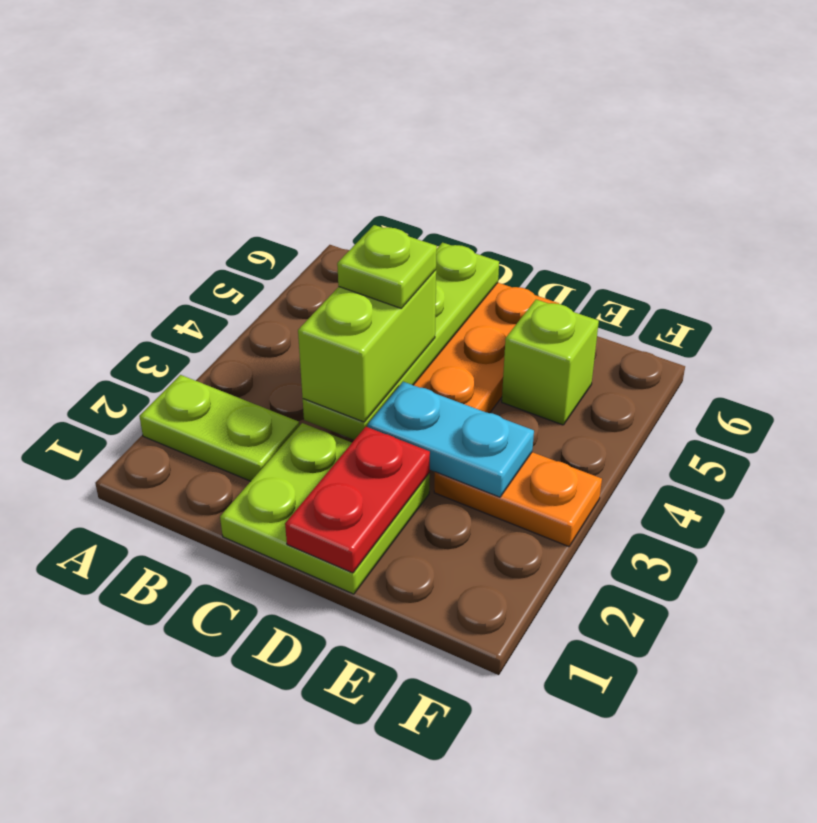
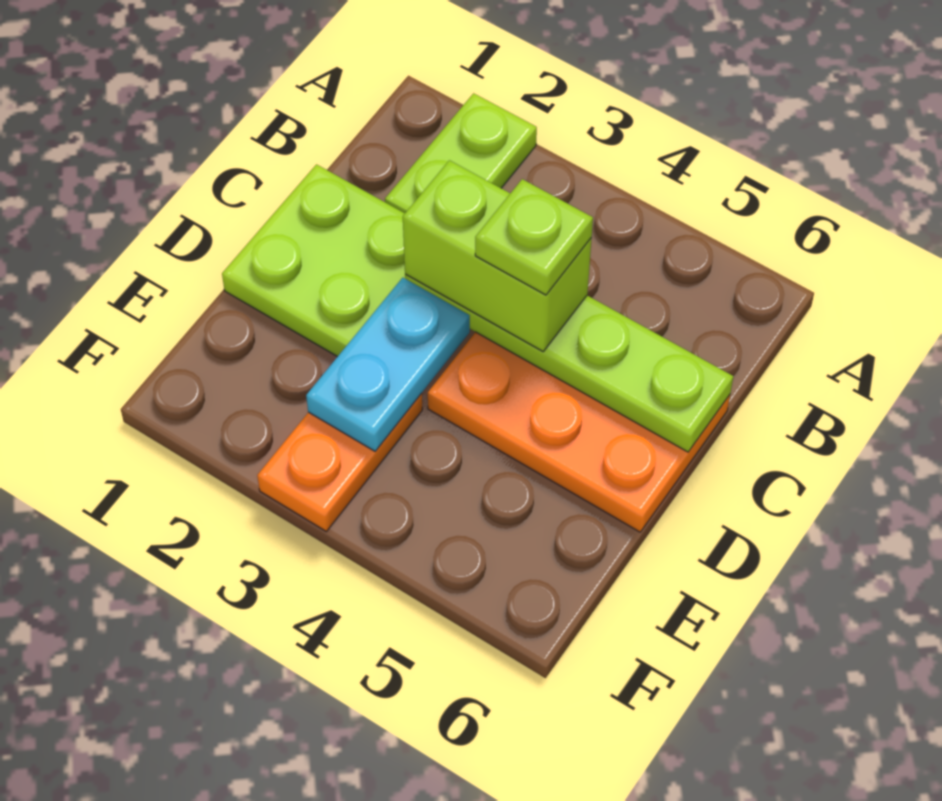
red 1x2 plate [285,427,430,573] -> none
lime 1x1 brick [502,299,599,425] -> none

